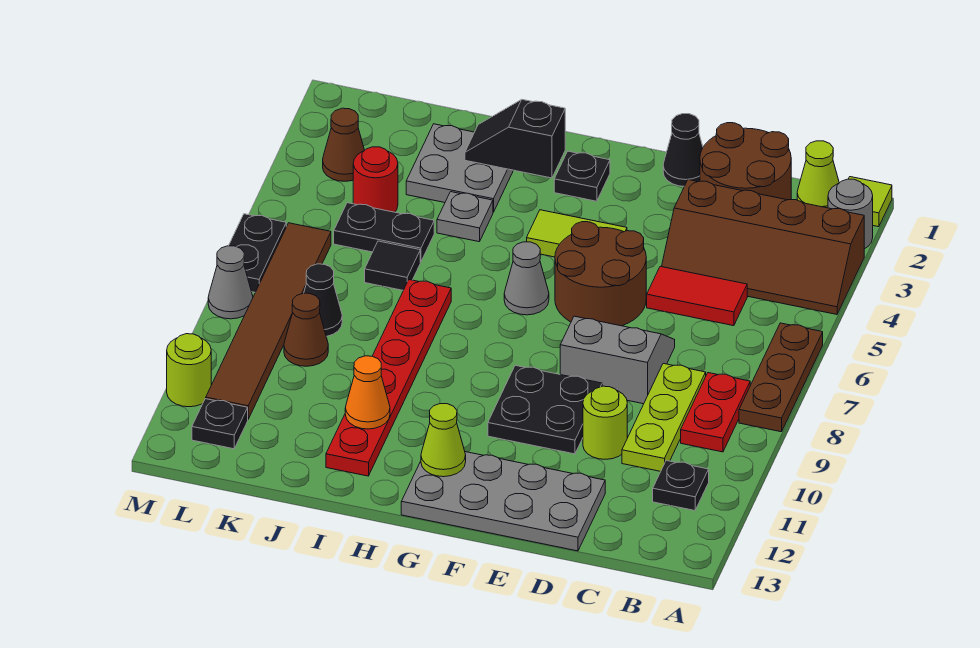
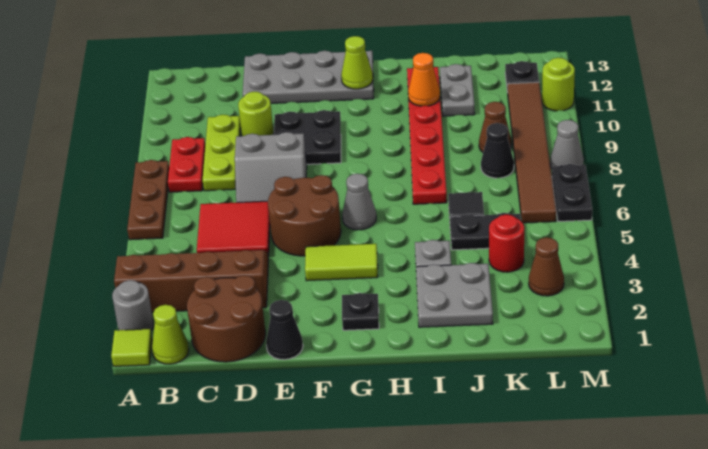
black 1x1 plate [653,460,709,511] -> none
red 1x2 tile [647,266,747,326] -> red 2x2 tile [197,201,270,256]
black 1x2 slope [465,100,565,178] -> none
none -> grey 1x2 plate [440,64,475,116]

